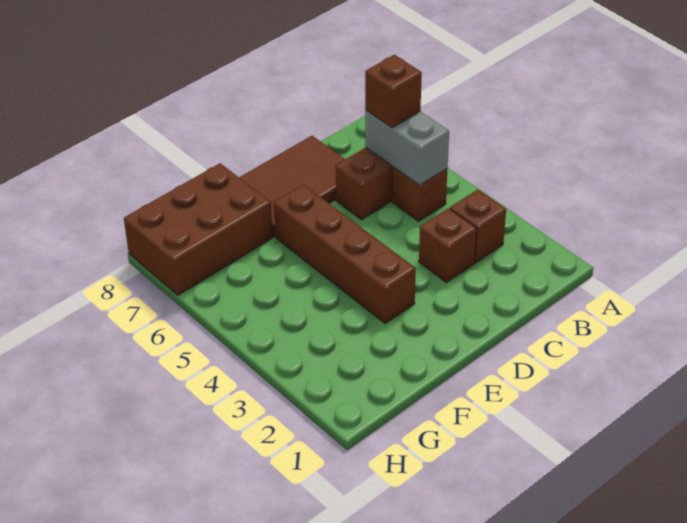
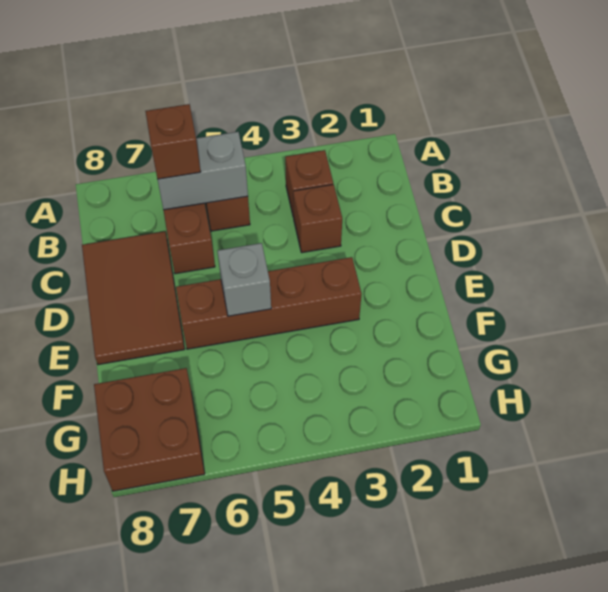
none -> grey 1x1 brick [217,243,271,316]
brown 2x3 brick [124,163,273,295] -> brown 2x2 brick [94,368,205,491]

